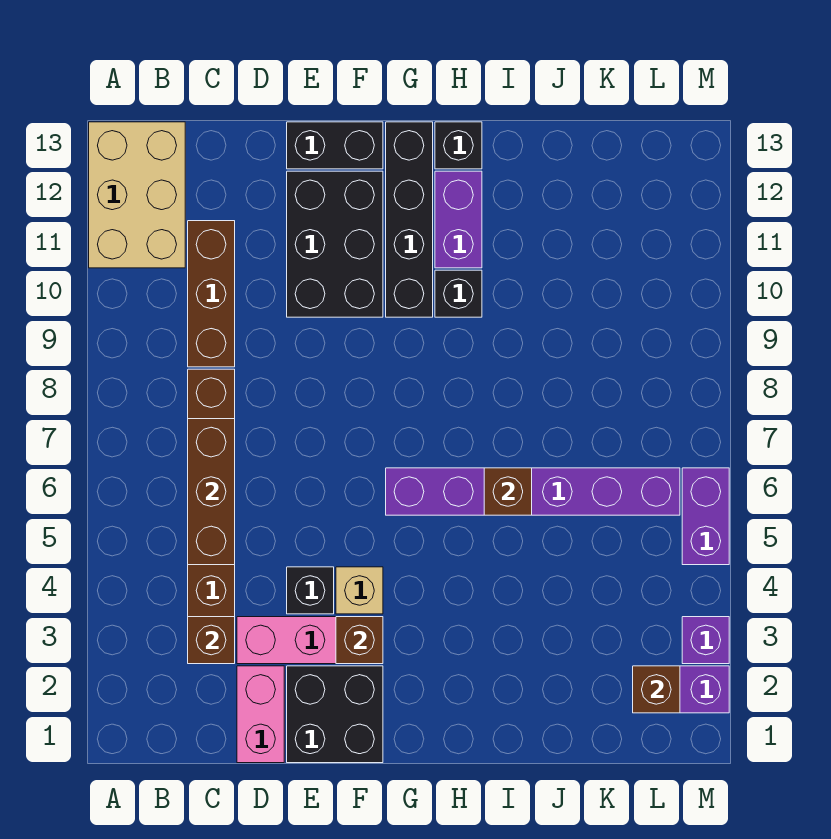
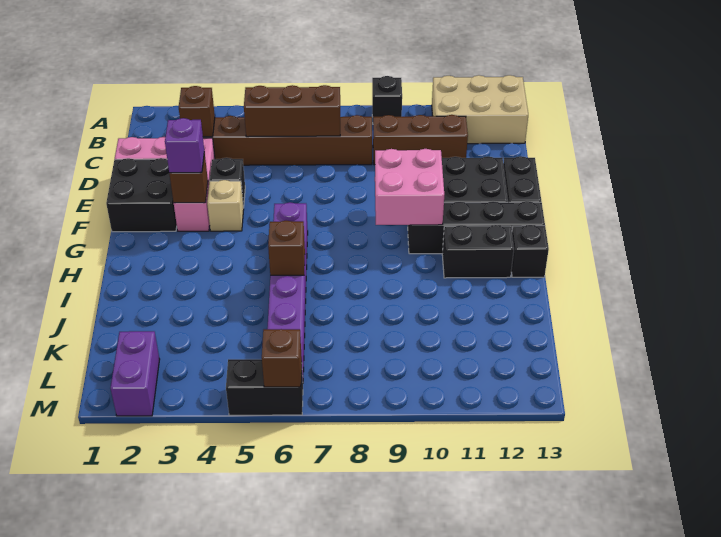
none -> pink 2x2 brick [375,149,444,225]
black 1x1 brick [435,270,482,317] -> black 1x1 brick moved to [372,76,402,117]
purple 1x2 brick [435,171,482,268] -> black 1x2 brick [442,225,514,278]
brown 1x1 brick [633,666,680,713] -> brown 1x1 brick moved to [262,329,302,387]
purple 1x1 brick [682,617,729,664] -> purple 1x1 brick moved to [165,118,204,173]
purple 1x2 brick [682,468,729,565] -> black 1x2 brick [226,359,303,415]

